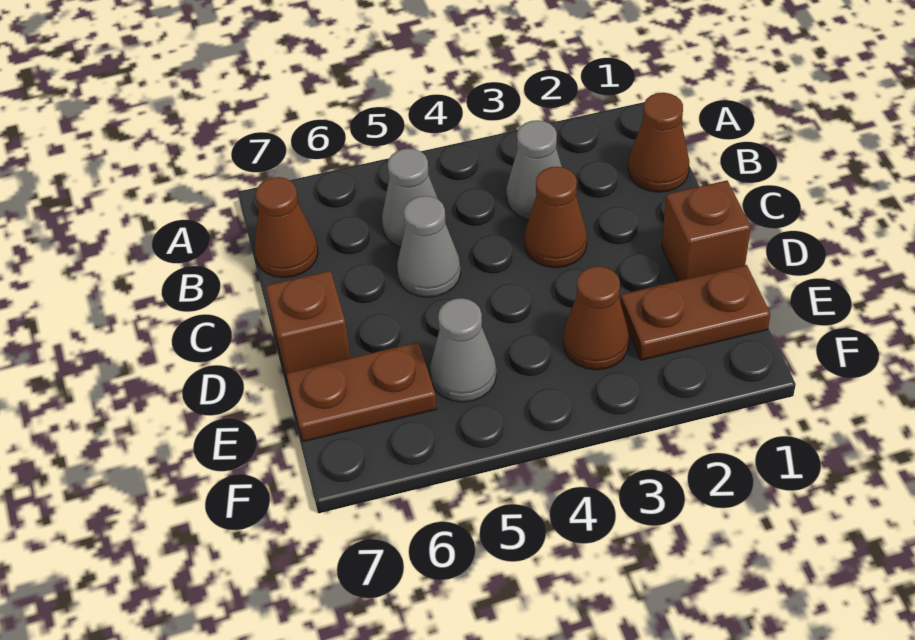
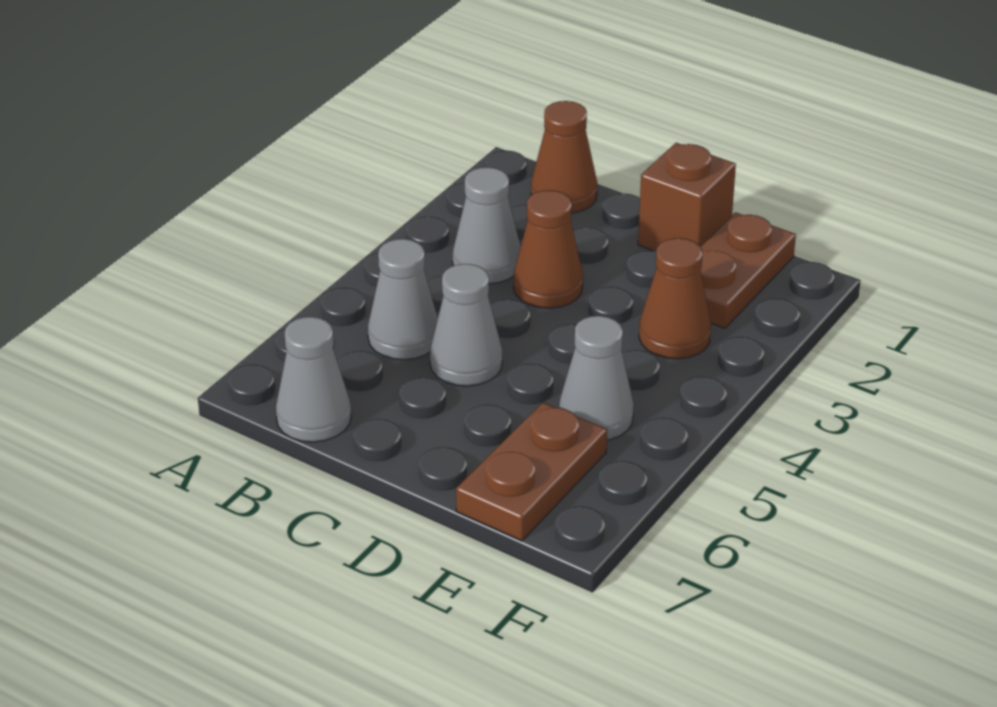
brown 1x1 cone [255,177,318,278] -> grey 1x1 cone [276,317,351,442]
brown 1x1 brick [266,271,351,379] -> none

